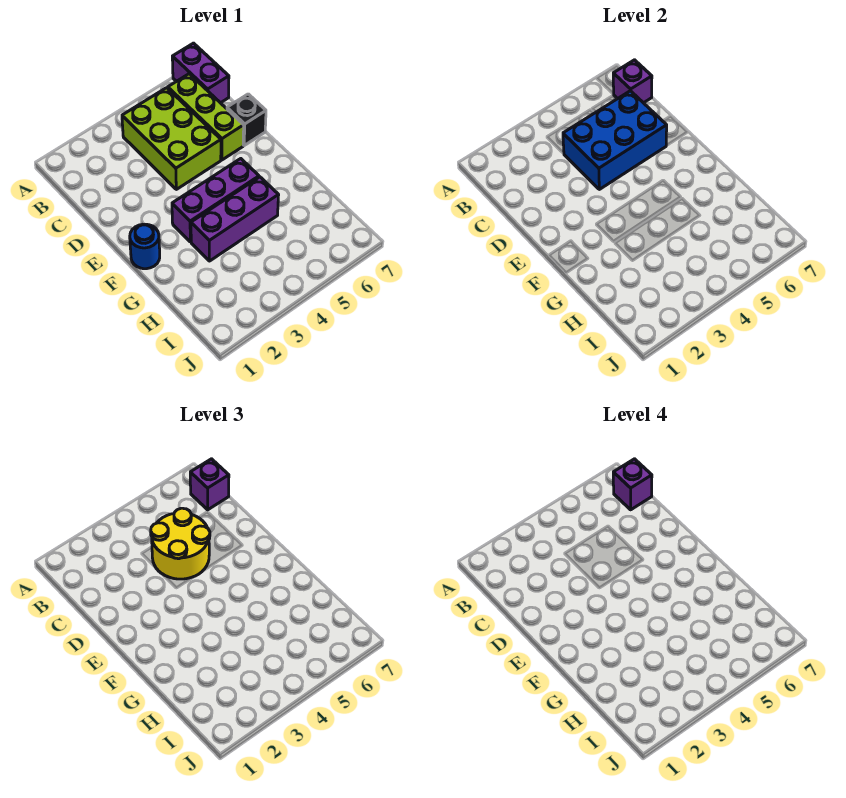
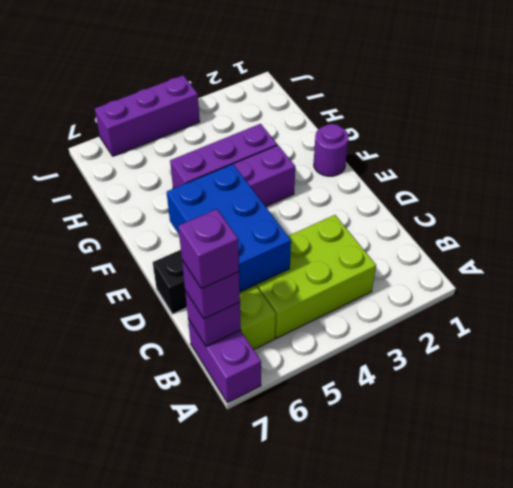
lime 2x3 brick [122,88,221,189] -> lime 2x3 brick turned to [256,215,376,338]
blue 2x3 brick [563,91,667,189] -> blue 2x3 brick turned to [167,164,291,292]
yellow 2x2 round brick [151,508,210,579] -> none
blue 1x1 round brick [130,224,160,269] -> purple 1x1 round brick [314,124,348,176]
none -> purple 1x3 brick [95,75,200,156]

